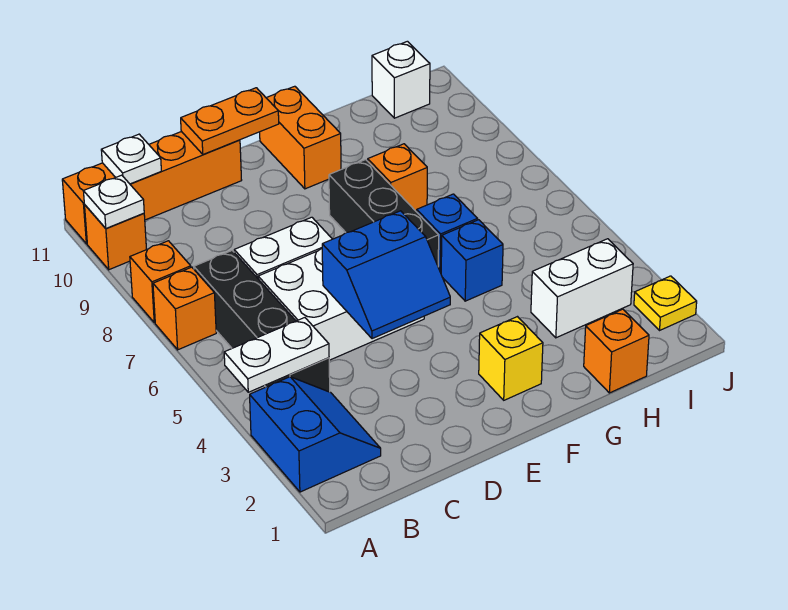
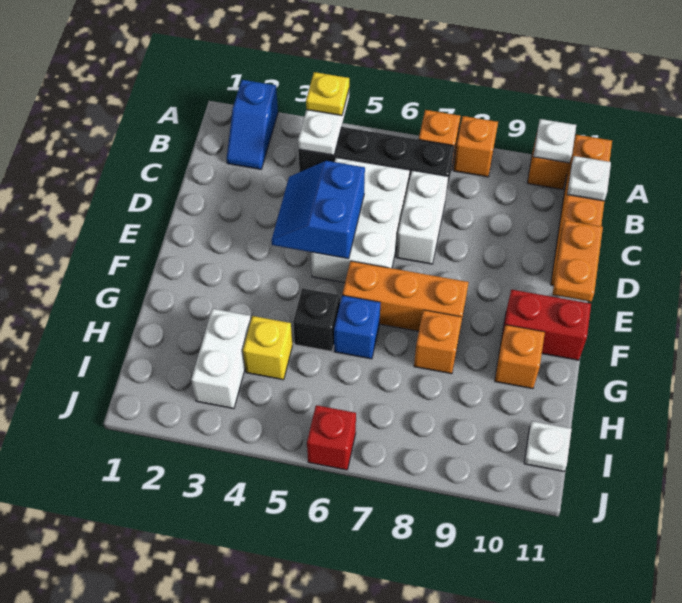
blue 2x2 slope [250,377,381,492] -> blue 1x2 slope [227,80,278,169]
yellow 1x1 brick [479,317,543,400] -> yellow 1x1 brick moved to [243,316,292,380]
black 1x3 brick [329,160,439,265] -> orange 1x3 brick [342,261,469,331]
orange 1x2 brick [260,86,341,189] -> red 1x2 brick [501,290,591,360]
blue 1x1 brick [441,220,503,301] -> black 1x1 brick [293,288,340,351]
orange 1x1 brick [584,309,649,393] -> orange 1x1 brick moved to [495,325,545,389]
white 1x1 brick [372,41,430,118] -> white 1x1 plate [524,421,572,471]
yellow 1x1 plate [634,276,697,330] -> yellow 1x1 plate moved to [306,72,349,116]
none -> red 1x1 brick [307,405,356,470]

